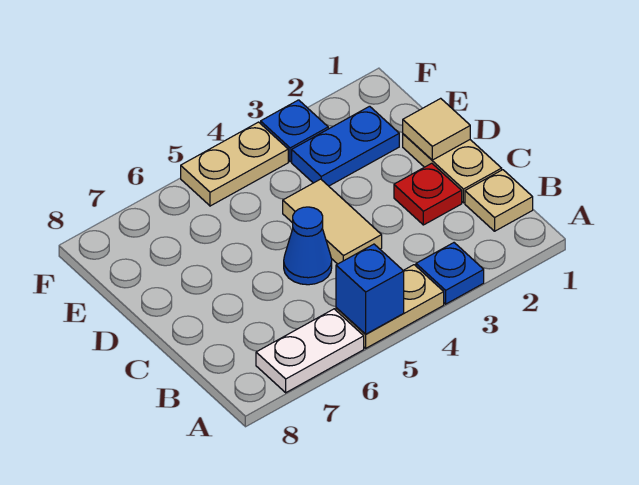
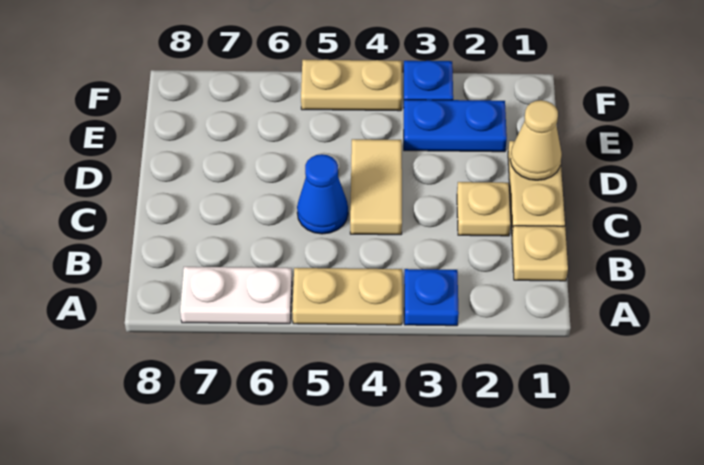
blue 1x1 brick [336,244,404,334] -> none
red 1x1 plate [394,163,462,225] -> tan 1x1 plate [457,182,511,236]
tan 1x1 tile [403,98,470,160] -> tan 1x1 cone [510,100,562,180]

